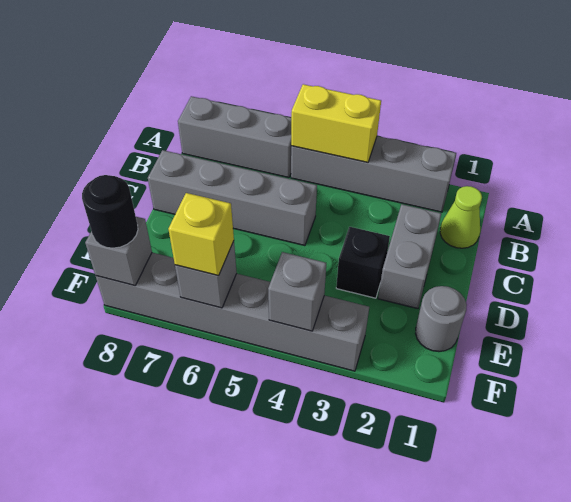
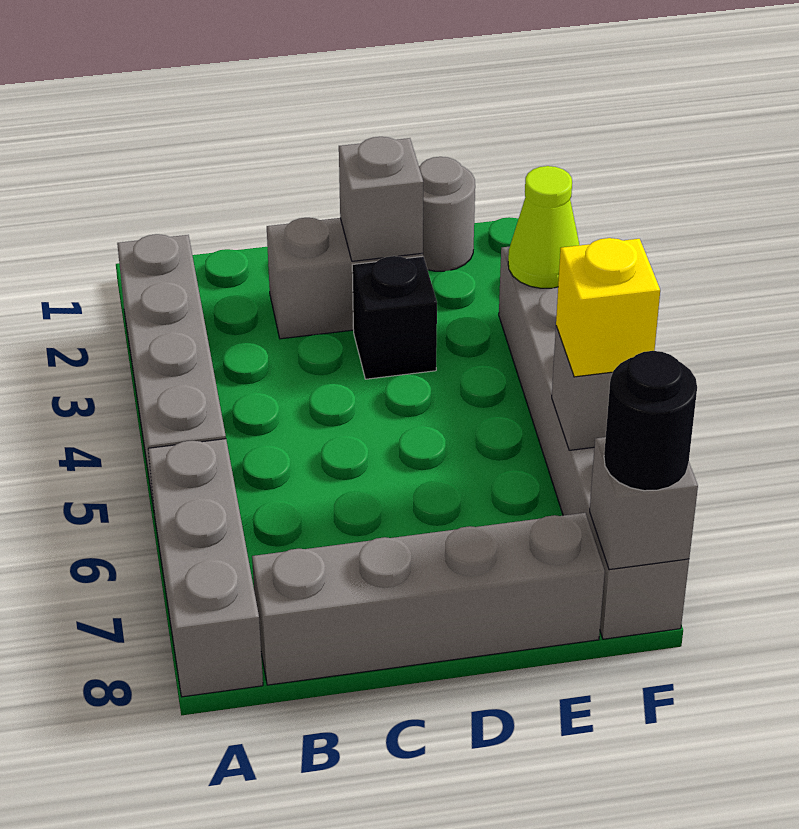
yellow 1x2 brick [291,84,381,163] -> none
lime 1x1 cone [440,186,482,248] -> lime 1x1 cone moved to [508,166,579,288]
grey 1x4 brick [148,150,317,246] -> grey 1x4 brick turned to [252,513,605,685]
grey 1x1 brick [268,252,326,331] -> grey 1x1 brick moved to [339,137,423,261]

